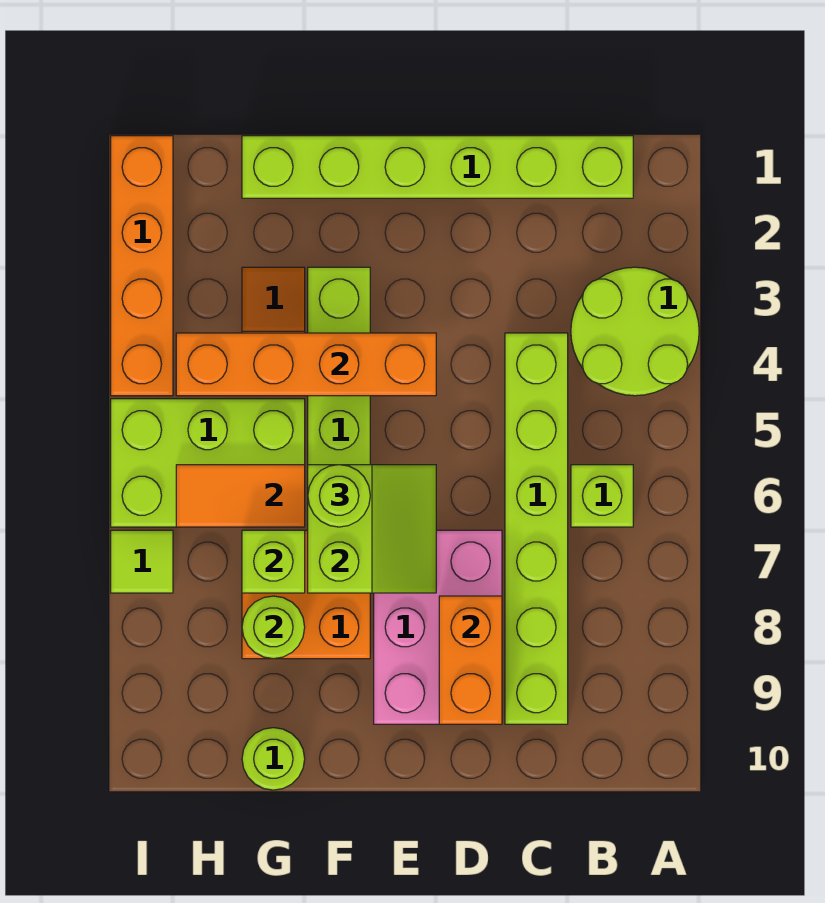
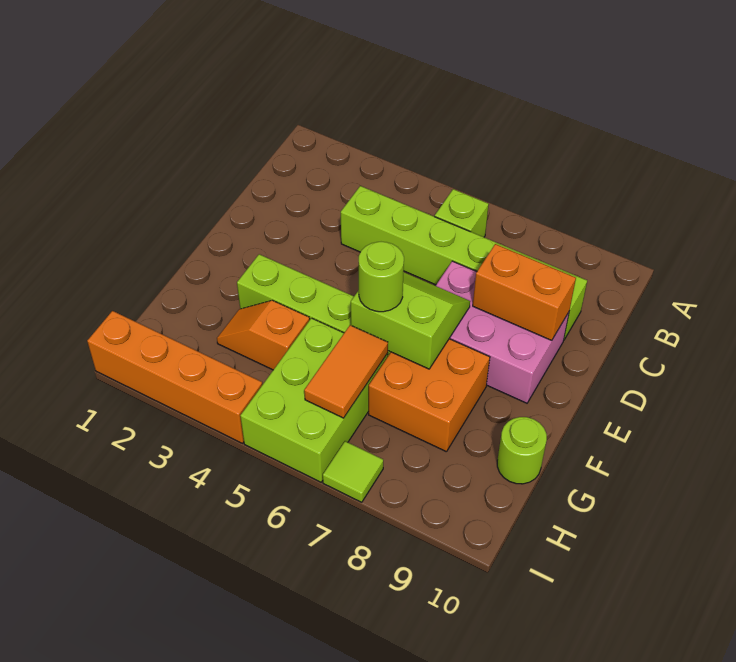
lime 2x2 round brick [571,267,699,396] -> none
lime 1x6 brick [242,136,633,198] -> none
orange 1x4 brick [176,333,436,396] -> none
lime 1x1 brick [242,530,305,593] -> none
lime 1x1 round brick [242,596,305,659] -> none

